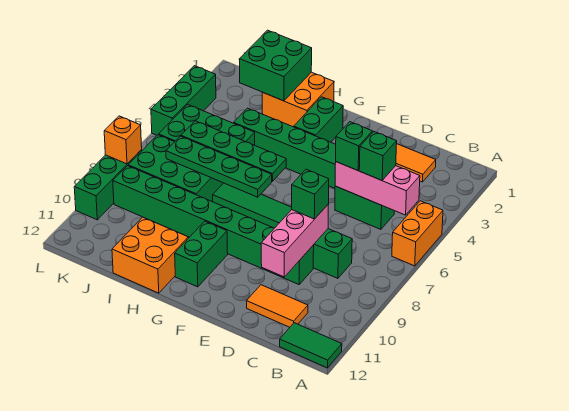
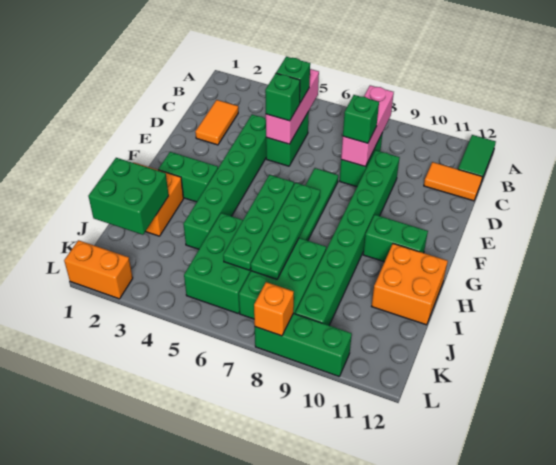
orange 1x2 brick [392,201,443,266] -> orange 1x2 brick moved to [64,240,133,299]
orange 1x2 tile [247,285,308,327] -> orange 1x2 tile turned to [424,162,482,201]
pink 1x3 brick [261,204,329,277] -> pink 1x3 brick turned to [341,85,394,167]
green 1x3 brick [151,66,216,135] -> none

